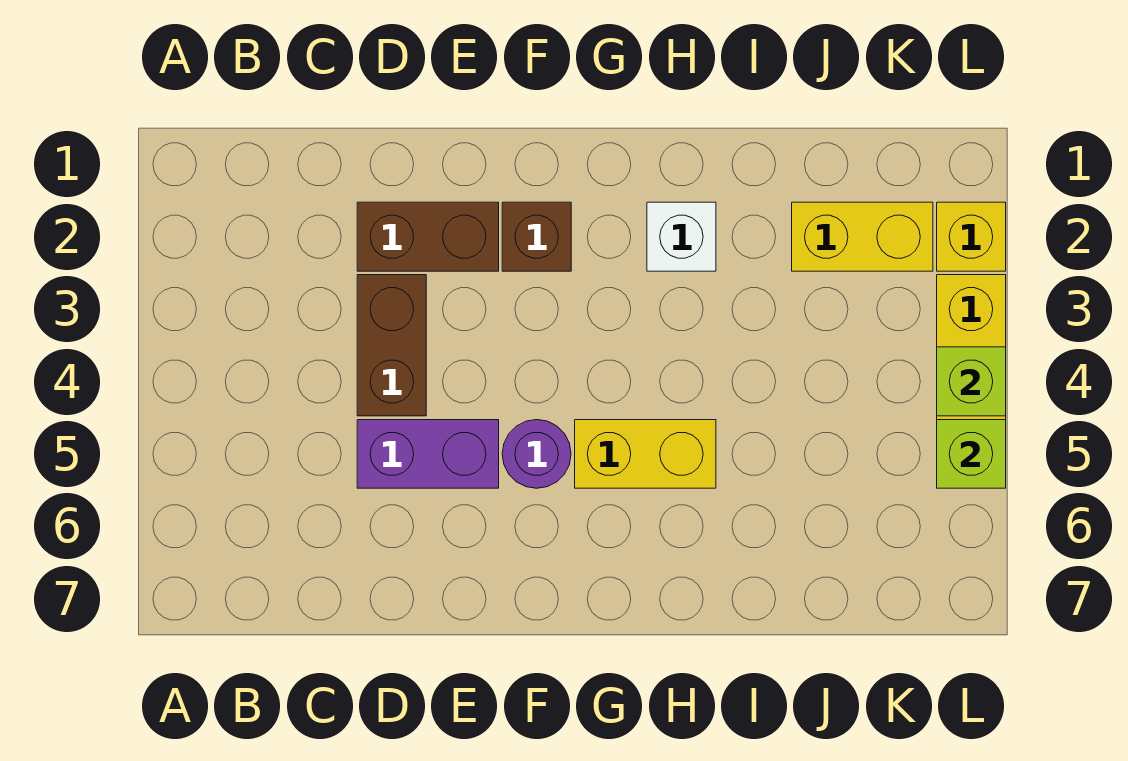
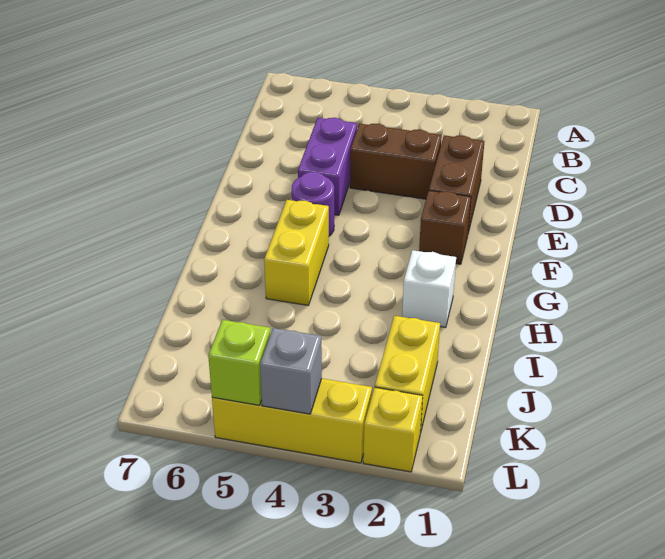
lime 1x1 brick [937,347,1006,416] -> grey 1x1 brick [260,328,322,414]

